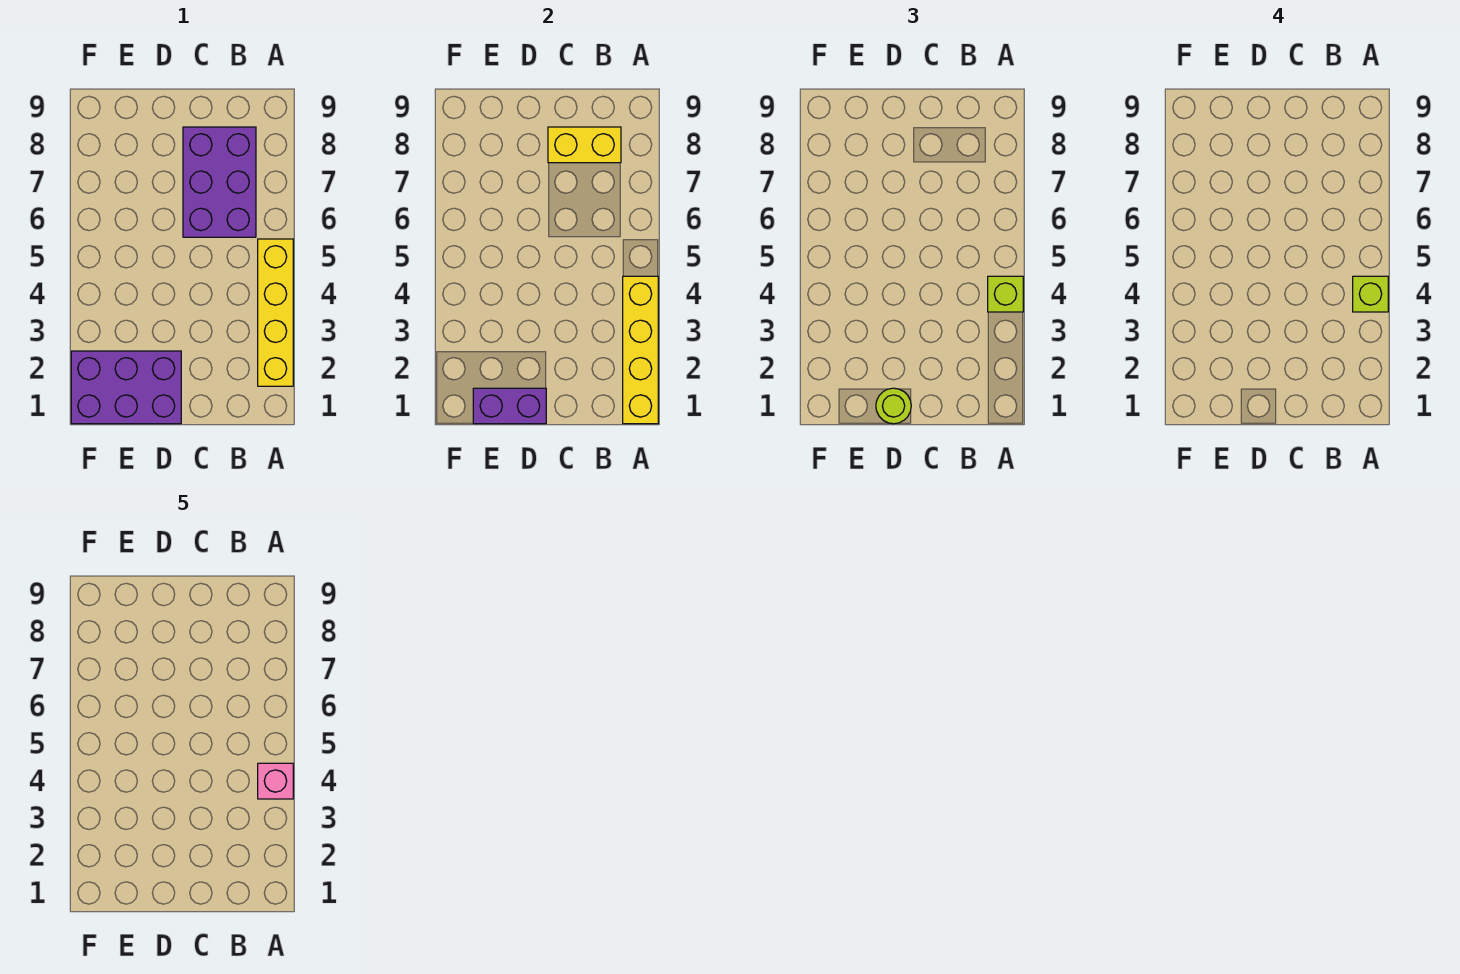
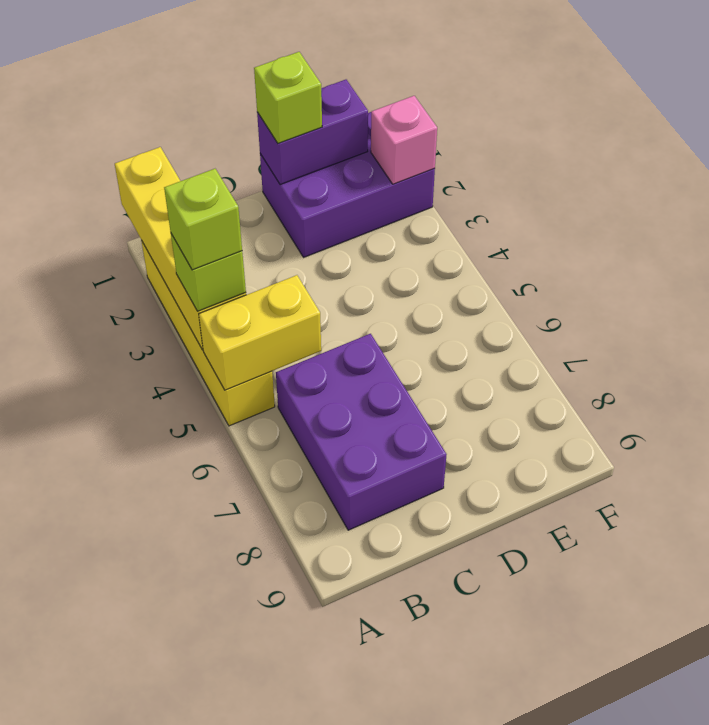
pink 1x1 brick [258,763,293,799] -> pink 1x1 brick moved to [371,96,437,184]
yellow 1x2 brick [548,127,621,163] -> yellow 1x2 brick moved to [199,275,321,390]
lime 1x1 round brick [876,388,911,424] -> lime 1x1 brick [254,52,322,143]

